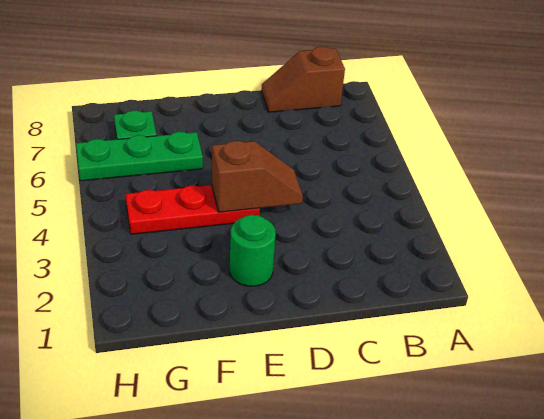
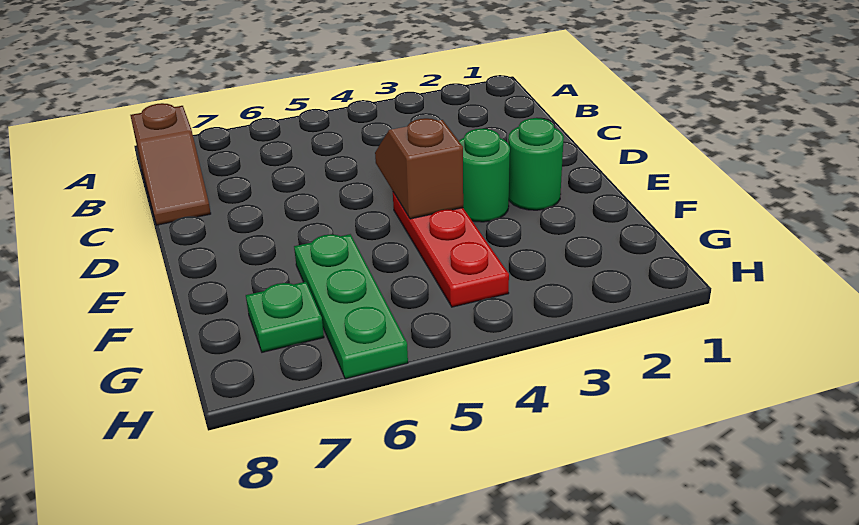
none -> green 1x1 round brick [459,129,510,222]

